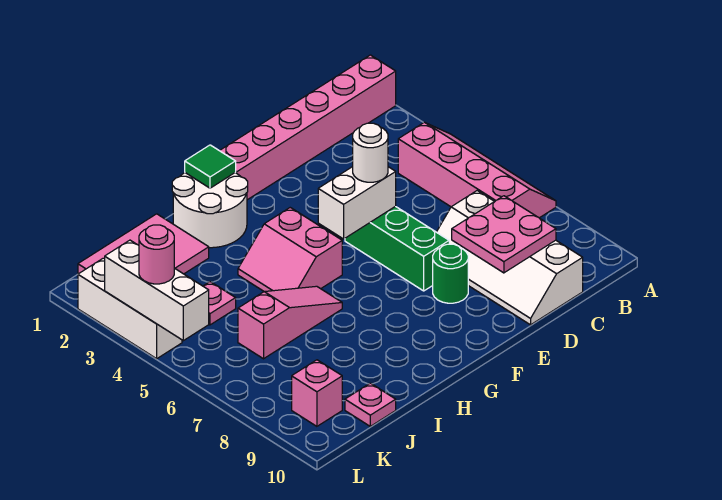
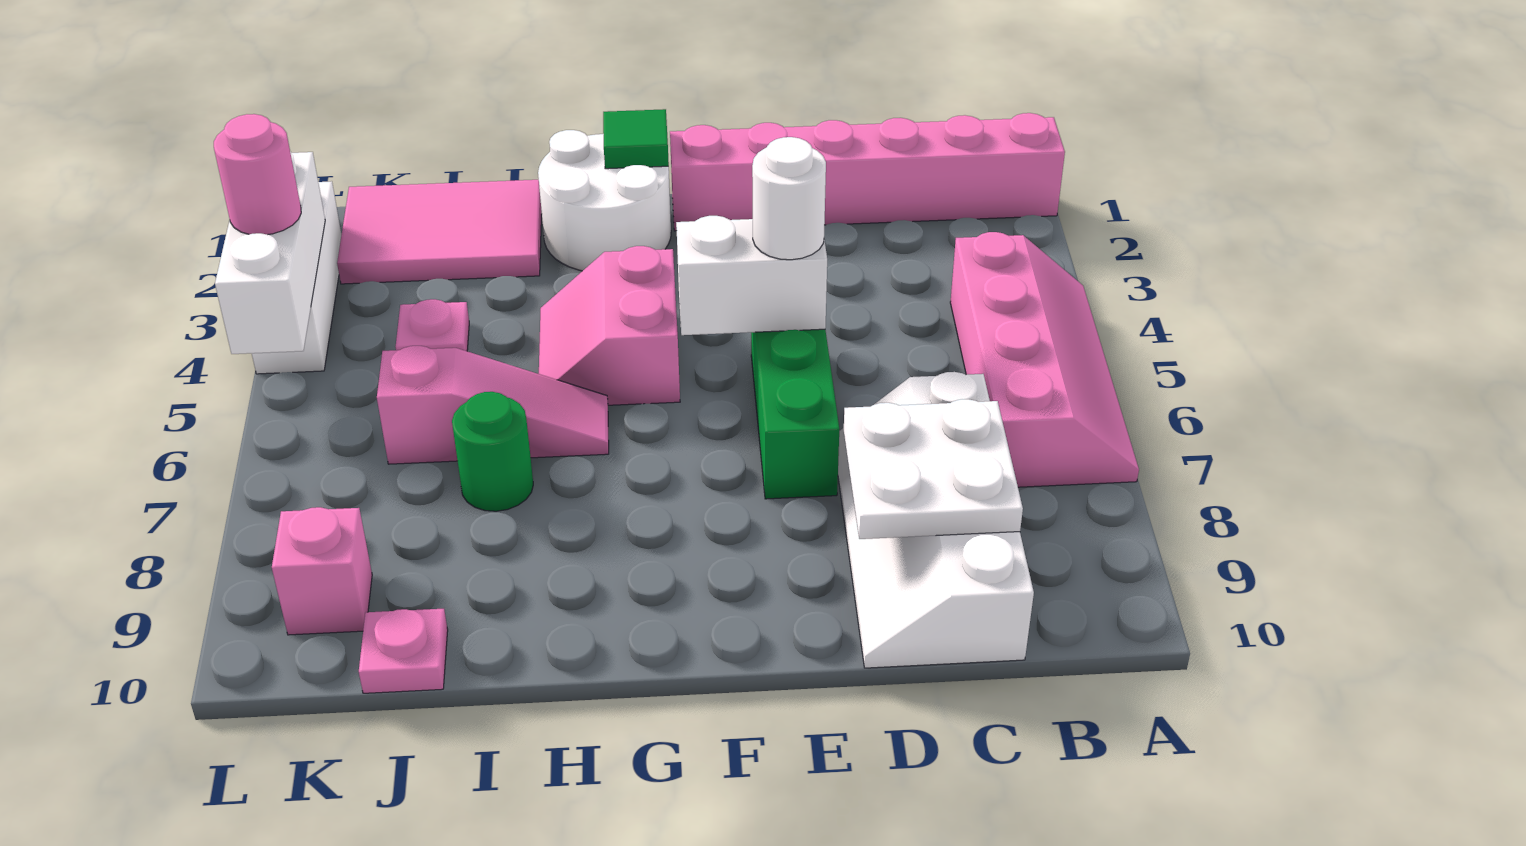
pink 2x2 plate [452,196,556,273] -> white 2x2 plate [844,399,1023,539]
green 1x1 round brick [433,244,468,303] -> green 1x1 round brick moved to [452,392,533,511]

